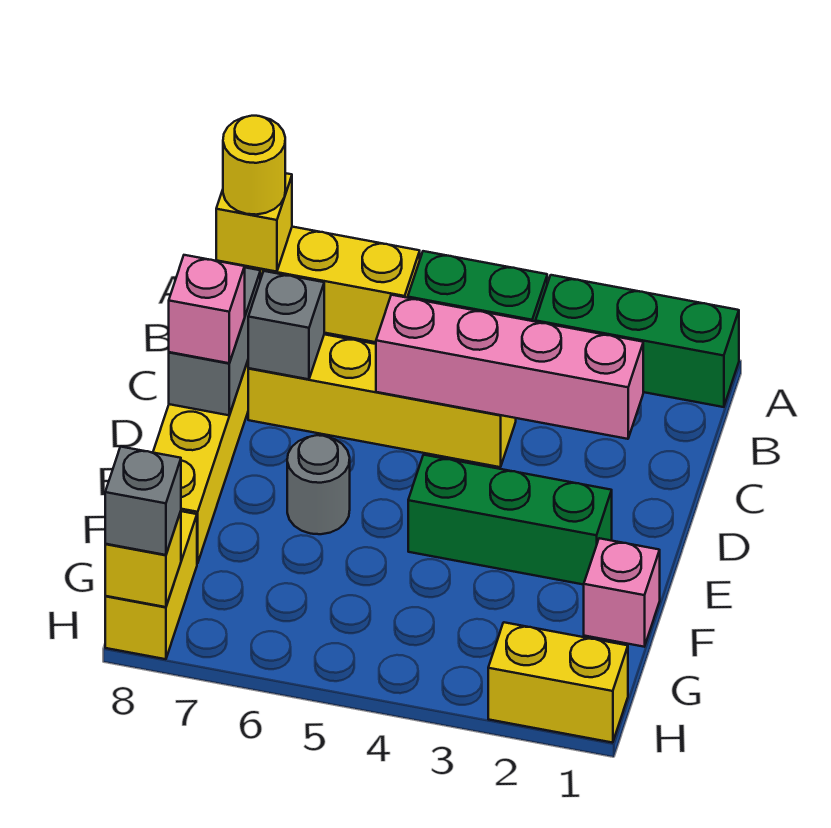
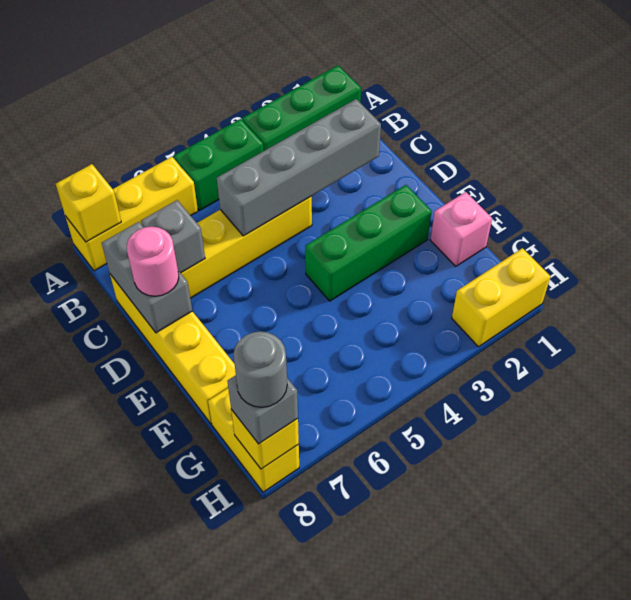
yellow 1x1 round brick [223,116,285,215] -> none
pink 1x4 brick [376,295,643,439] -> grey 1x4 brick [217,99,381,236]
pink 1x1 brick [169,255,245,363] -> pink 1x1 round brick [127,227,179,296]
grey 1x1 round brick [287,435,350,534] -> grey 1x1 round brick moved to [233,331,287,407]

